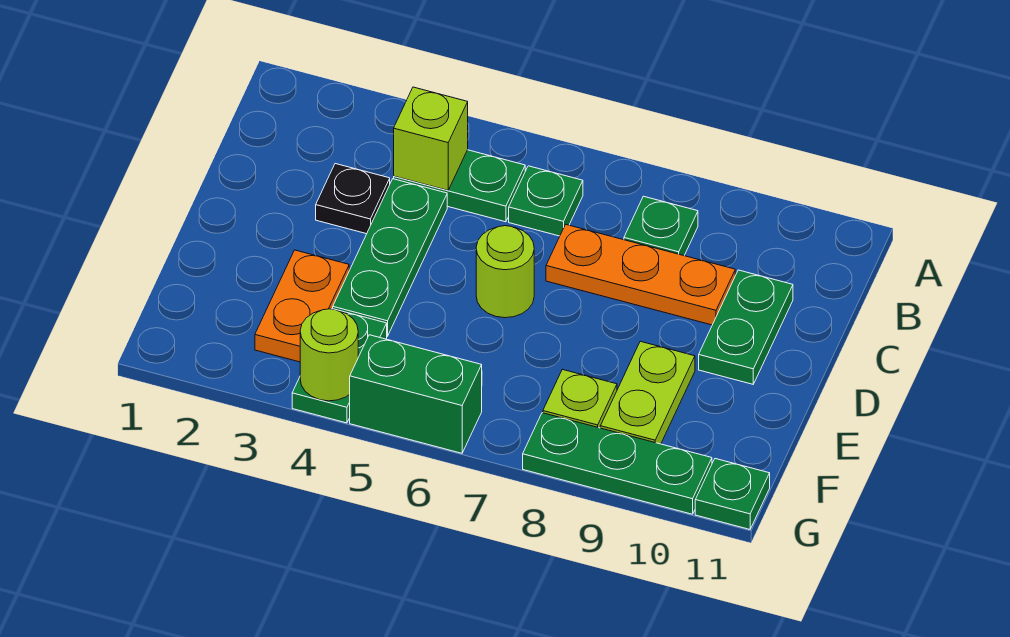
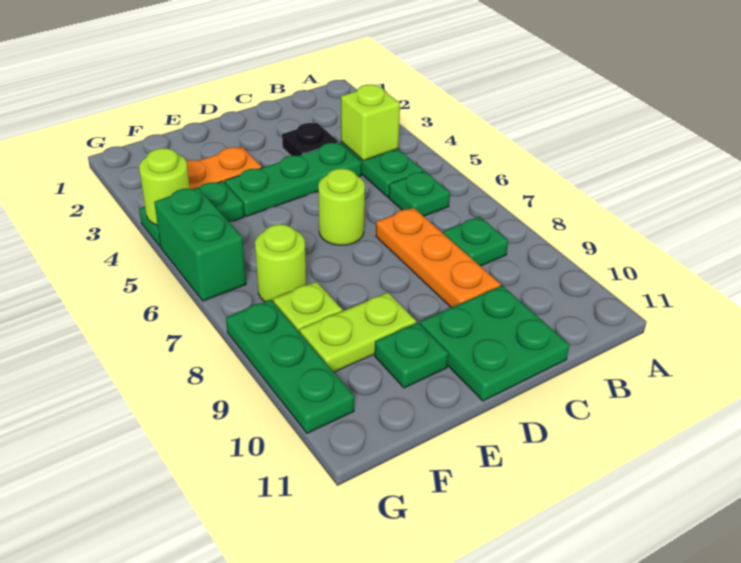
green 1x2 plate [699,270,793,384] -> green 2x2 plate [420,286,569,401]
none -> lime 1x1 round brick [255,224,306,302]
green 1x1 plate [695,459,770,529] -> green 1x1 plate moved to [375,323,448,388]

